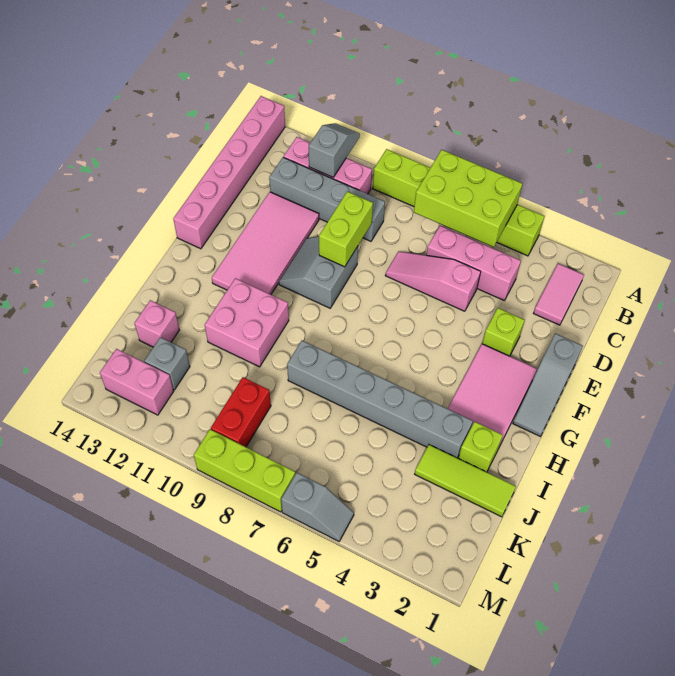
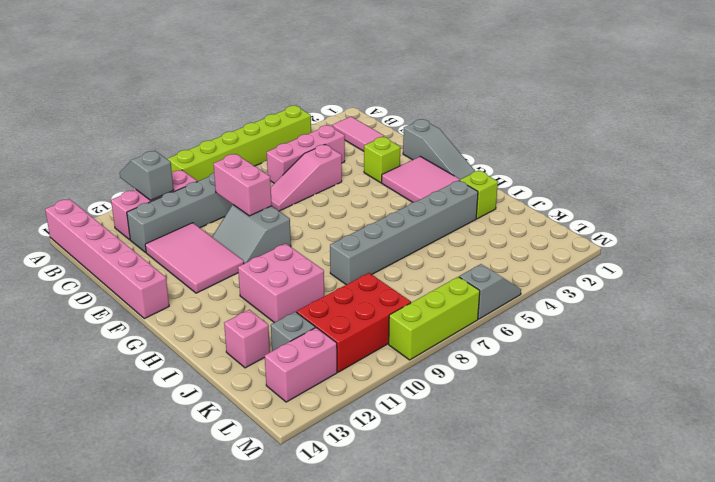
lime 2x3 brick [414,150,522,247] -> none
lime 1x2 brick [319,191,373,267] -> pink 1x2 brick [214,154,272,216]
pink 2x4 tile [212,192,319,294] -> pink 2x3 tile [145,223,244,293]
lime 1x3 tile [415,445,516,517] -> none
red 1x2 brick [211,377,271,447] -> red 2x3 brick [297,273,411,372]

